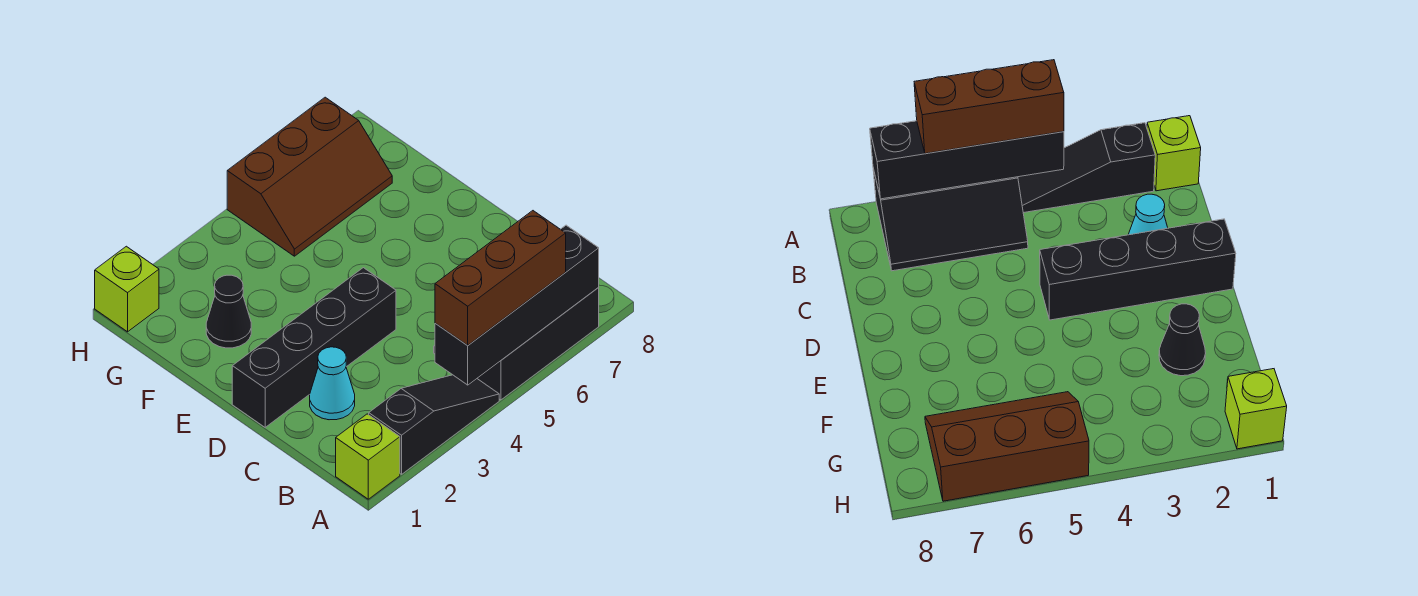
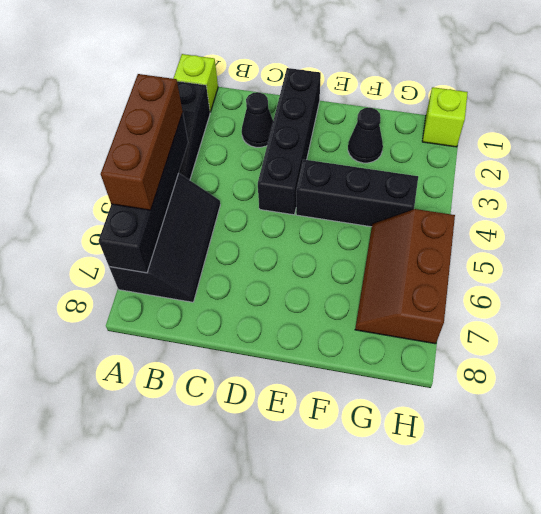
cyan 1x1 cone [310,347,355,420] -> black 1x1 cone [242,92,273,147]
none -> black 1x3 brick [296,159,418,227]

